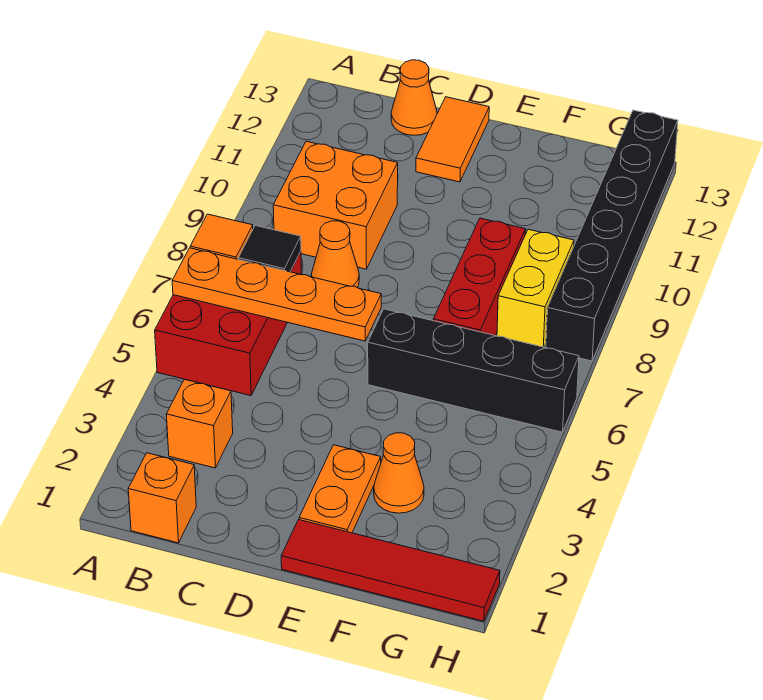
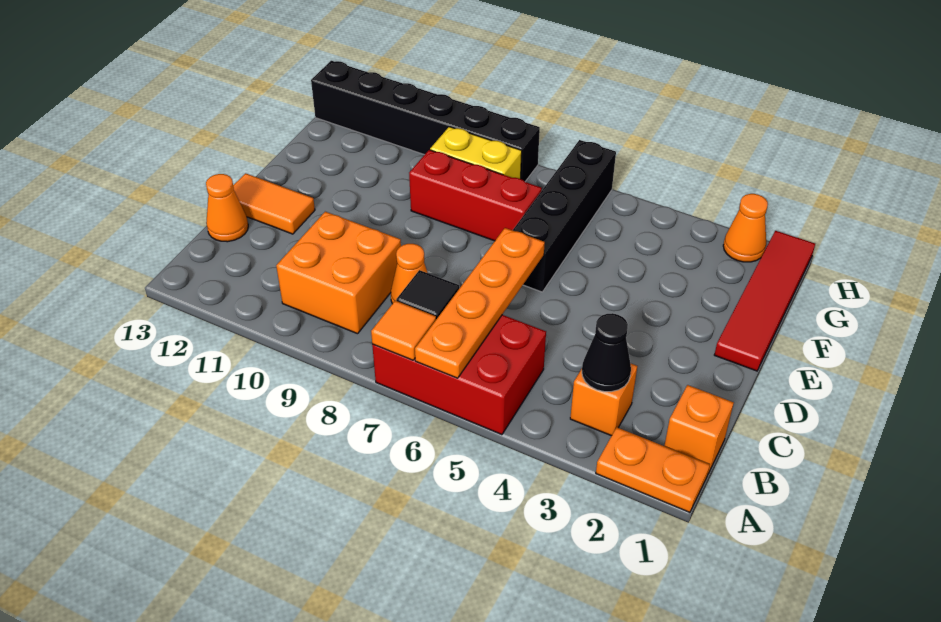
none -> black 1x1 cone [582,313,631,392]
orange 1x2 plate [299,445,381,533] -> orange 1x2 plate moved to [596,427,710,512]
orange 1x1 cone [374,433,424,513] -> orange 1x1 cone moved to [723,194,768,262]

